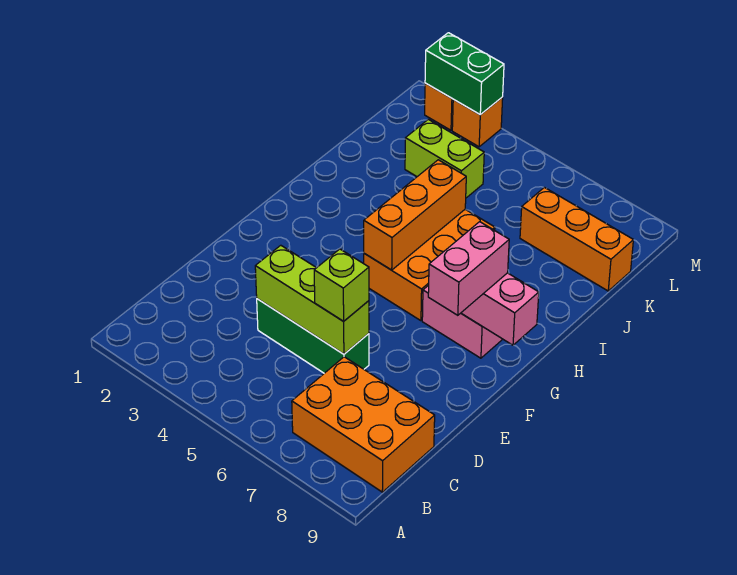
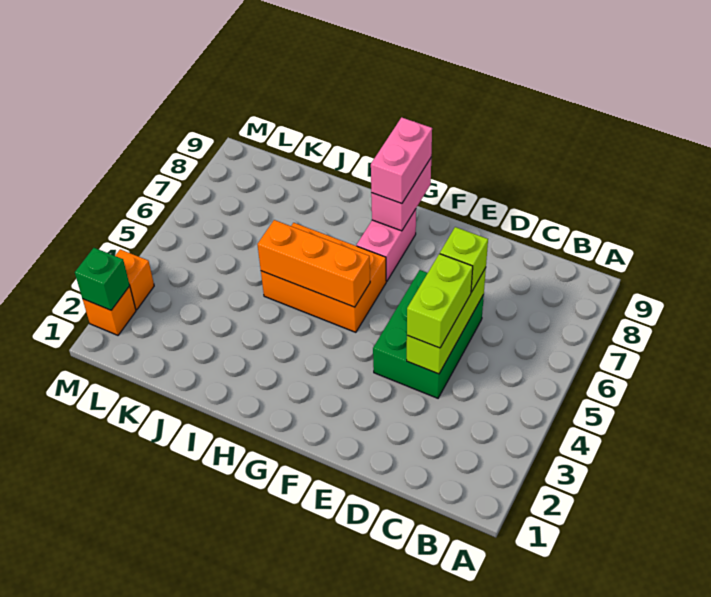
orange 2x3 brick [292,357,435,492] -> none
green 1x3 brick [257,299,369,373] -> green 2x3 brick [373,270,484,398]
pink 1x2 brick [428,222,509,315] -> pink 1x2 brick turned to [371,117,432,204]
lime 1x2 brick [405,119,484,198] -> lime 1x2 brick moved to [407,254,473,348]
orange 1x3 brick [520,188,633,291] -> none
green 1x2 brick [425,33,504,115] -> green 1x1 brick [75,248,130,310]

